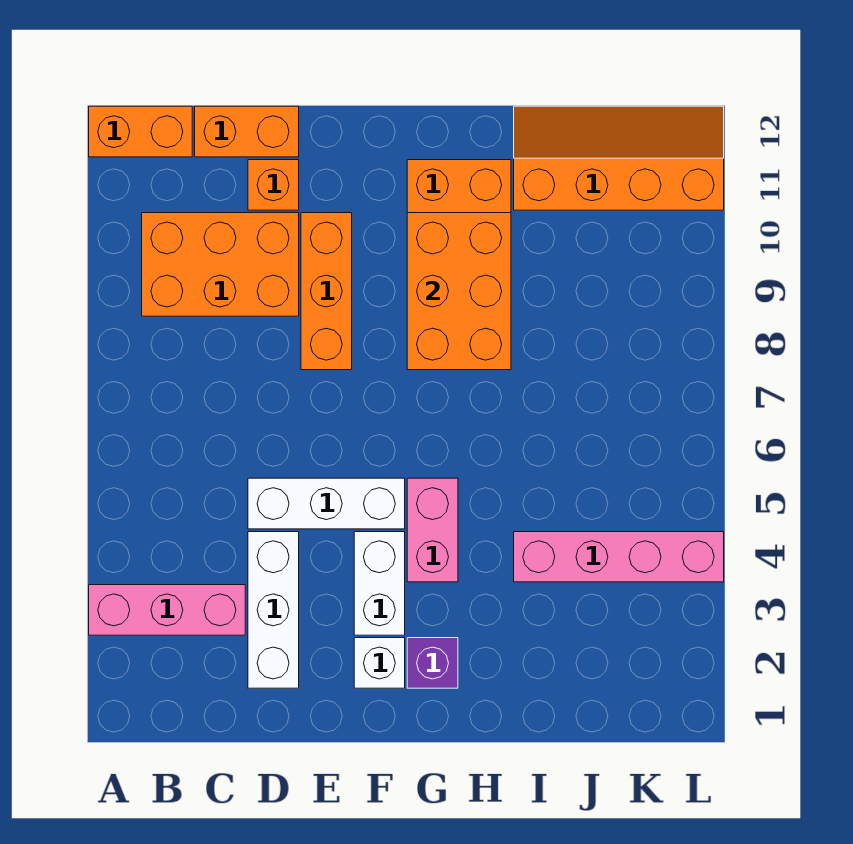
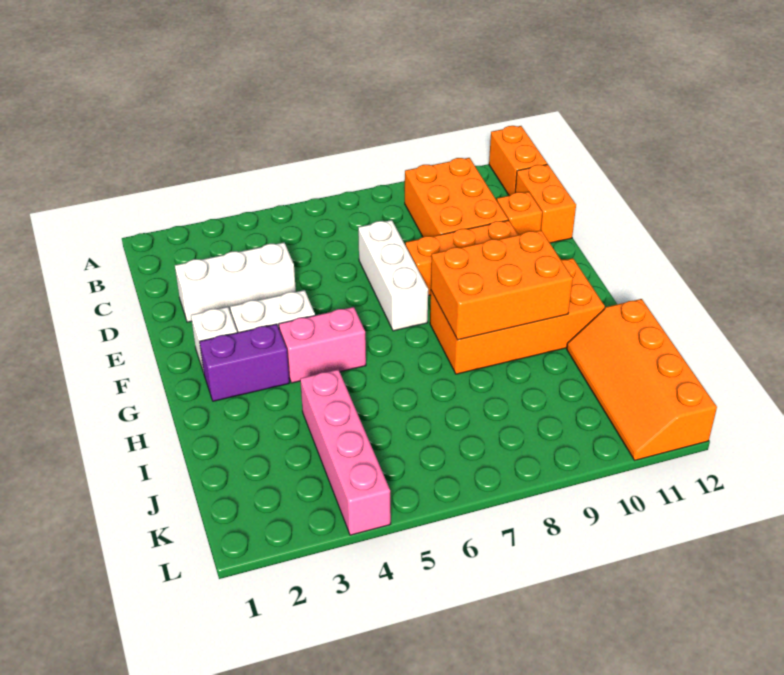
pink 1x3 brick [89,585,245,635] -> none
white 1x3 brick [248,478,405,529] -> white 1x3 brick moved to [358,220,428,331]
purple 1x1 brick [407,638,458,688] -> purple 1x2 brick [200,324,289,401]
orange 2x4 slope [514,106,724,210] -> orange 2x4 slope turned to [567,299,717,460]

